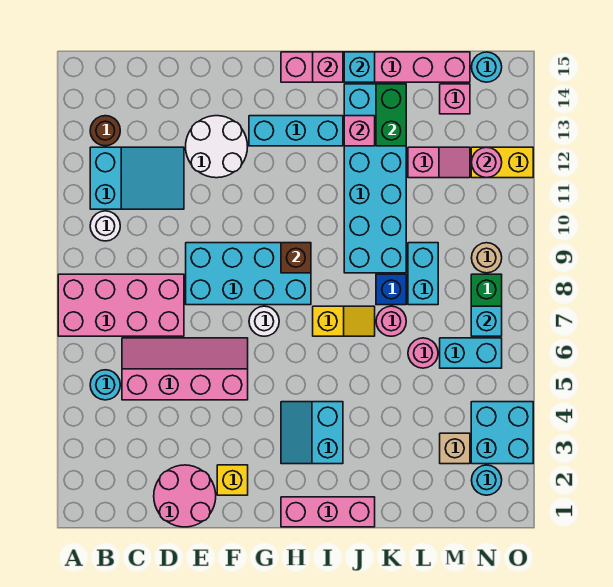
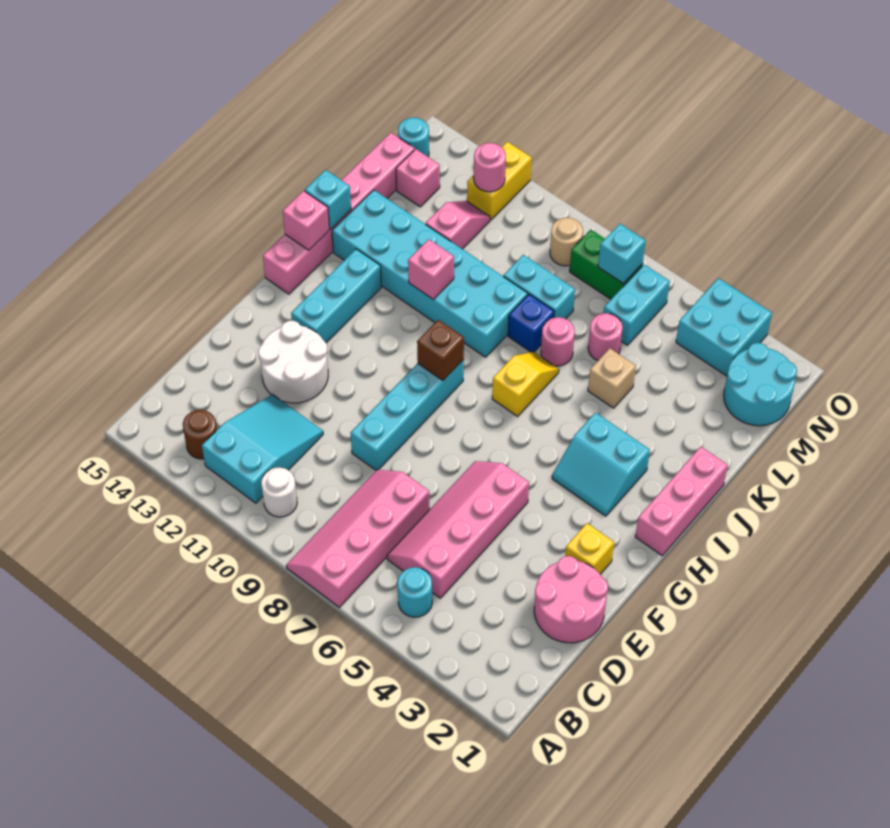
pink 2x4 brick [58,274,184,336] -> pink 2x4 slope [286,470,430,607]
cyan 2x4 brick [186,243,311,305] -> cyan 1x4 brick [351,360,464,470]
white 1x1 round brick [249,306,279,336] -> none
pink 1x1 brick [344,116,375,146] -> pink 1x1 brick moved to [408,239,454,299]
green 1x2 brick [376,84,406,146] -> none
tan 1x1 brick [440,433,470,464] -> tan 1x1 brick moved to [588,348,636,408]
cyan 1x1 round brick [472,465,502,495] -> cyan 2x2 round brick [724,343,797,426]

